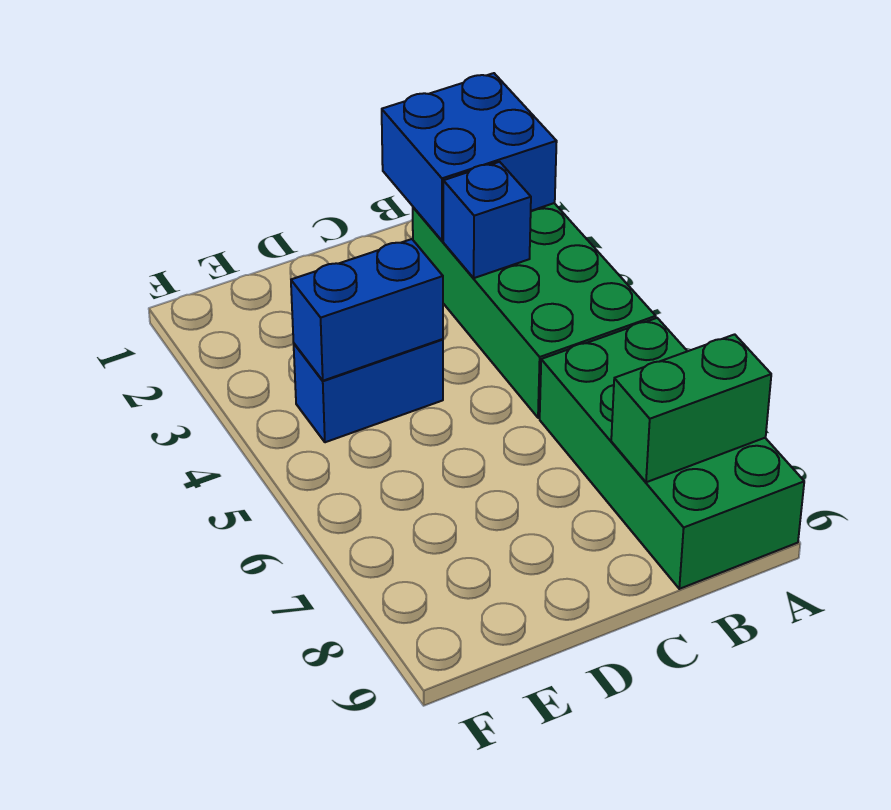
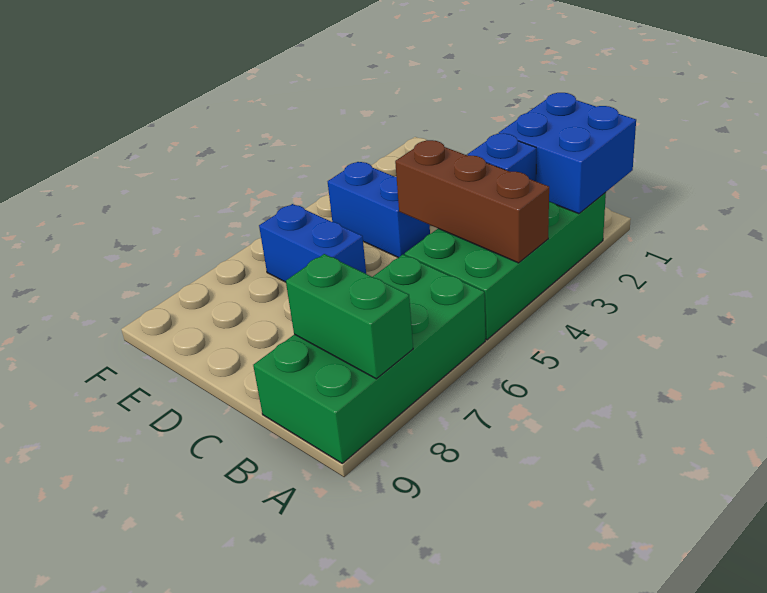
none -> brown 1x3 brick [395,140,549,263]
blue 1x2 brick [291,239,443,381] -> blue 1x2 brick moved to [259,204,366,282]

